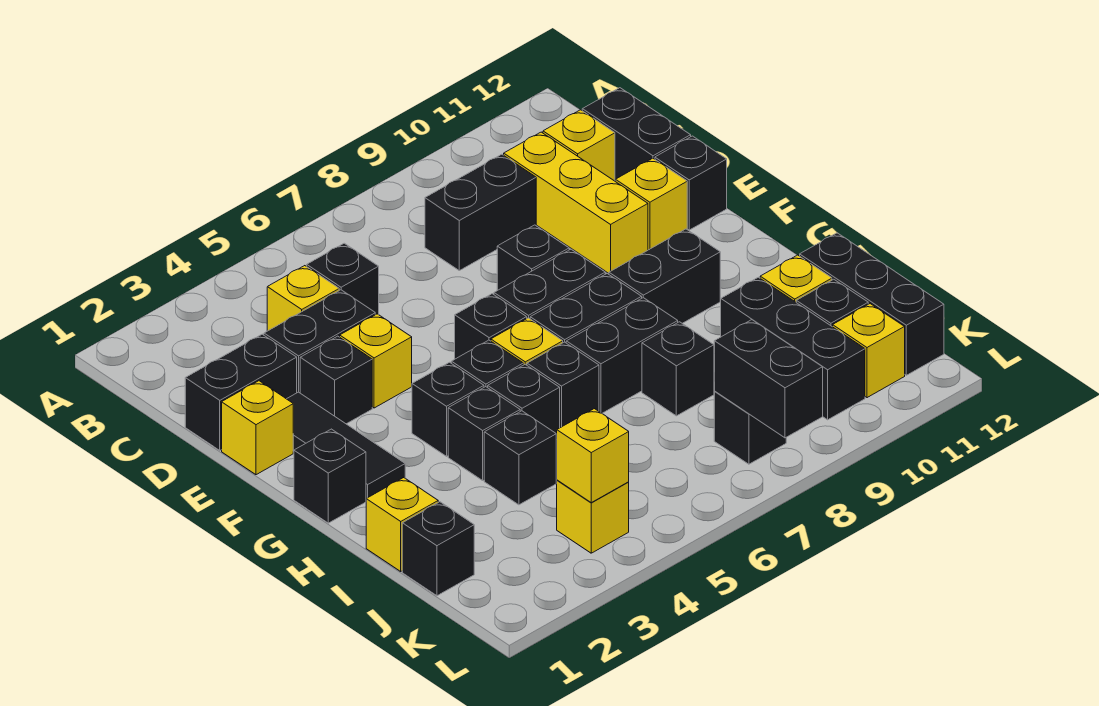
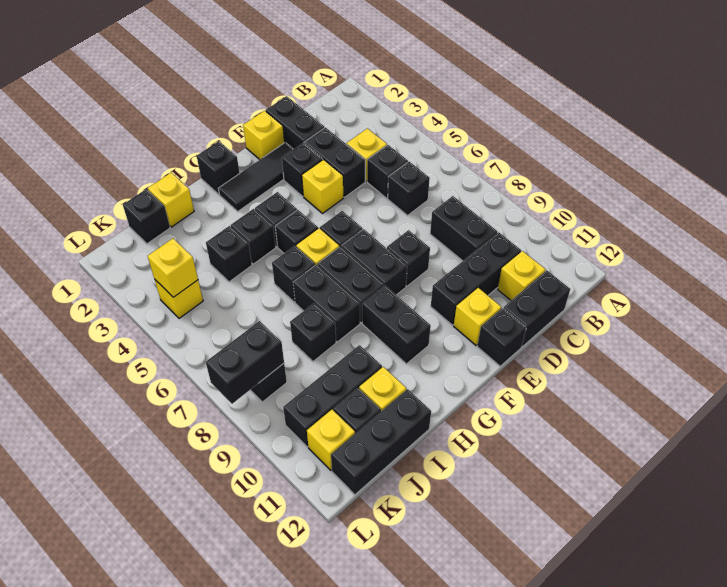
yellow 1x3 brick [504,132,648,273] -> black 1x3 brick [431,232,521,325]
black 1x1 brick [488,364,560,439] -> black 1x1 brick moved to [388,162,430,215]

